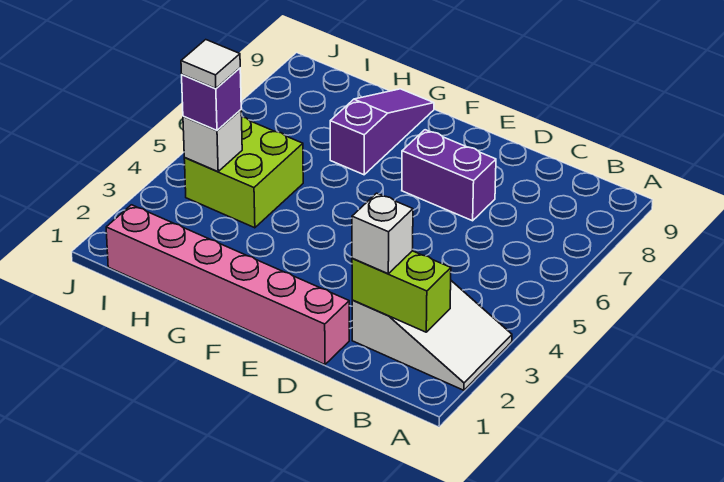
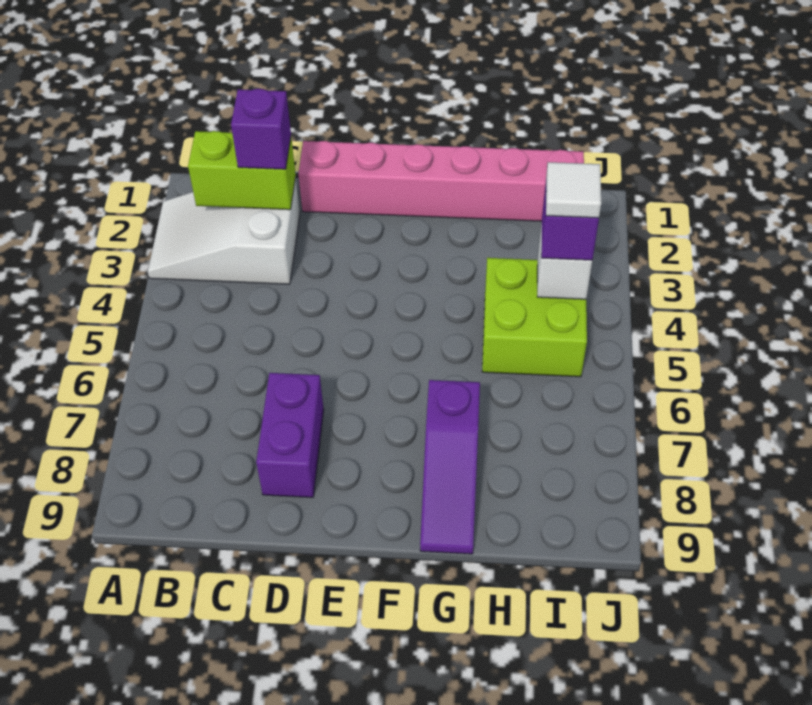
white 1x1 brick [352,193,413,274] -> purple 1x1 brick [231,89,291,169]
purple 1x2 brick [402,130,496,221] -> purple 1x2 brick turned to [256,373,324,497]

